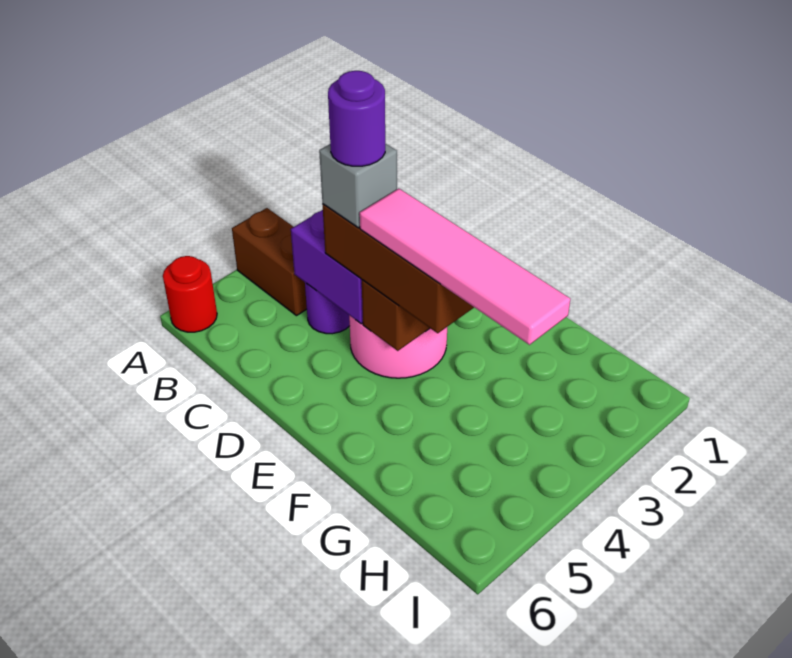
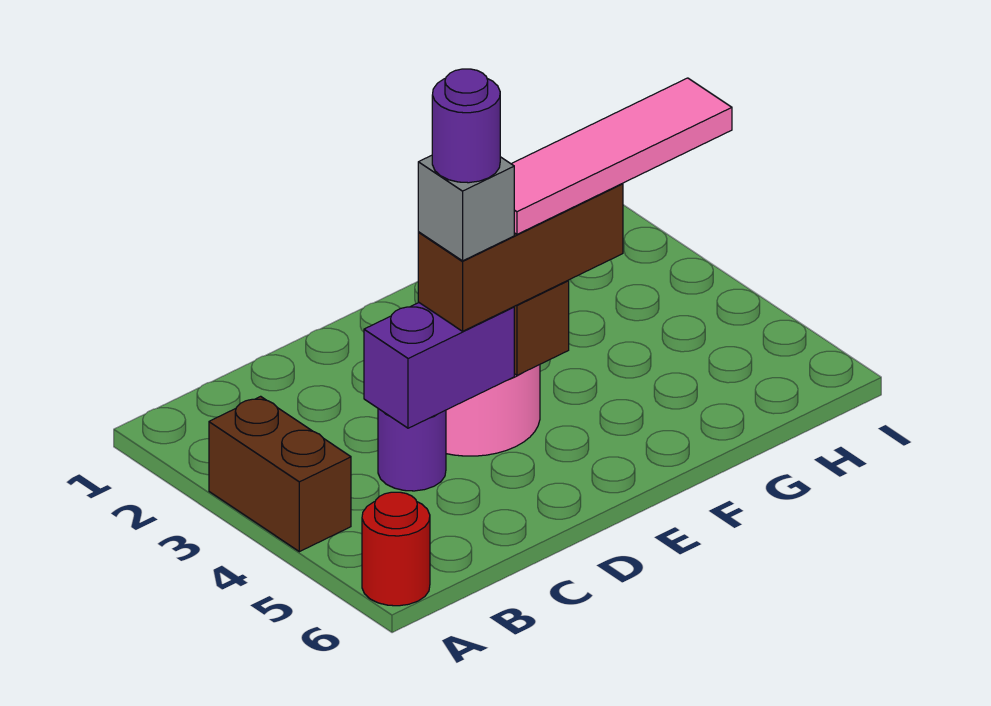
brown 1x2 brick [232,208,307,316] -> brown 1x2 brick turned to [209,396,351,552]

